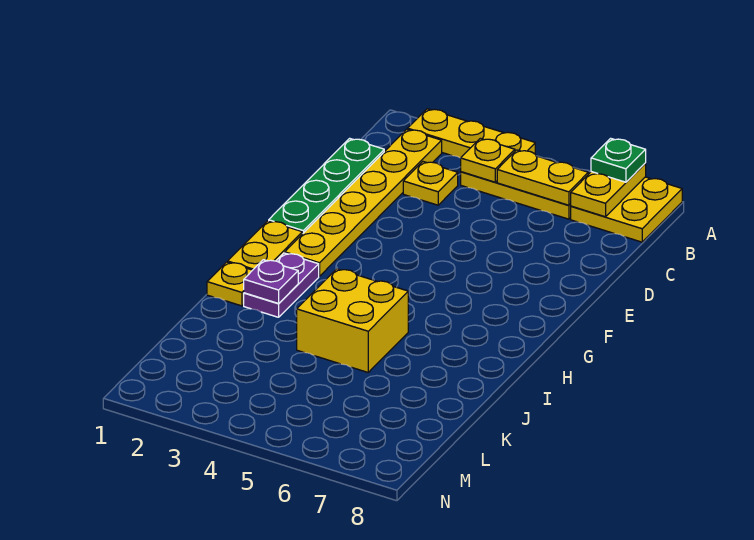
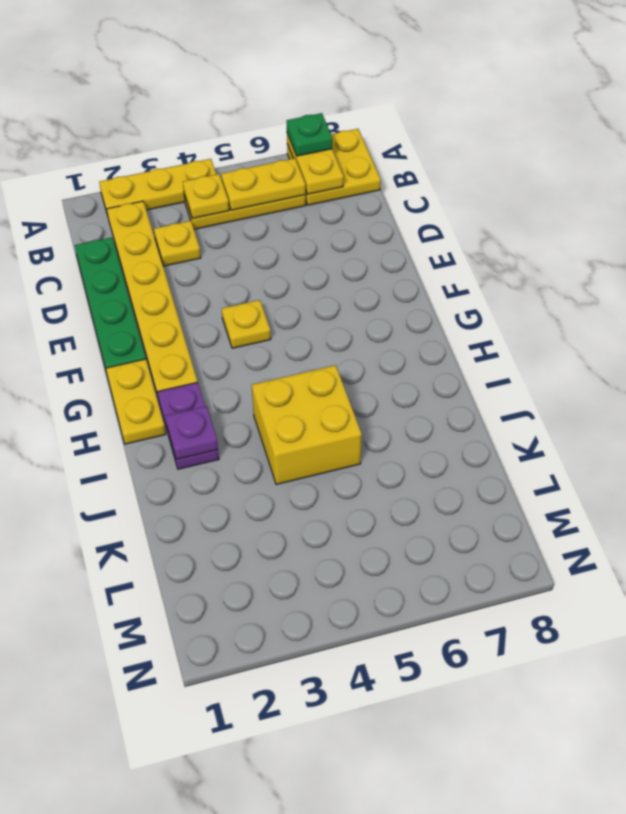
yellow 1x1 plate [207,262,252,306] -> yellow 1x1 plate moved to [222,300,271,348]

